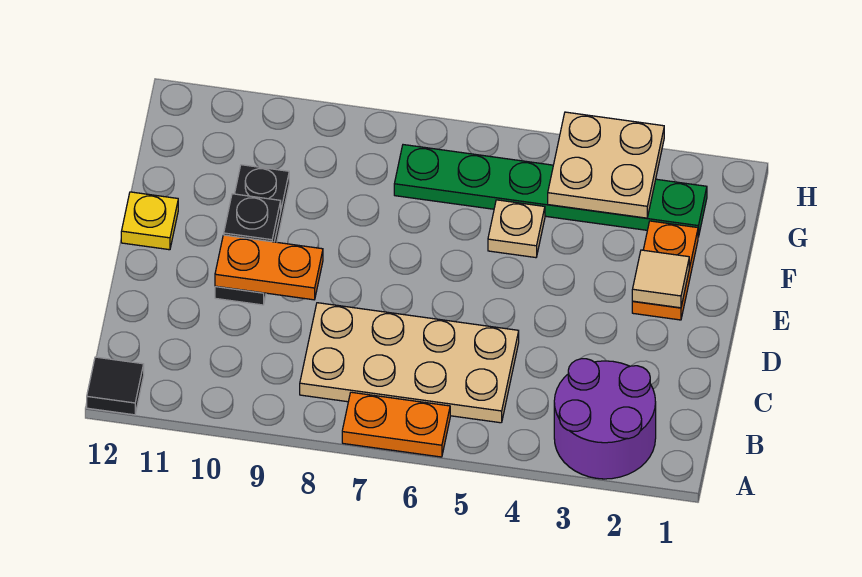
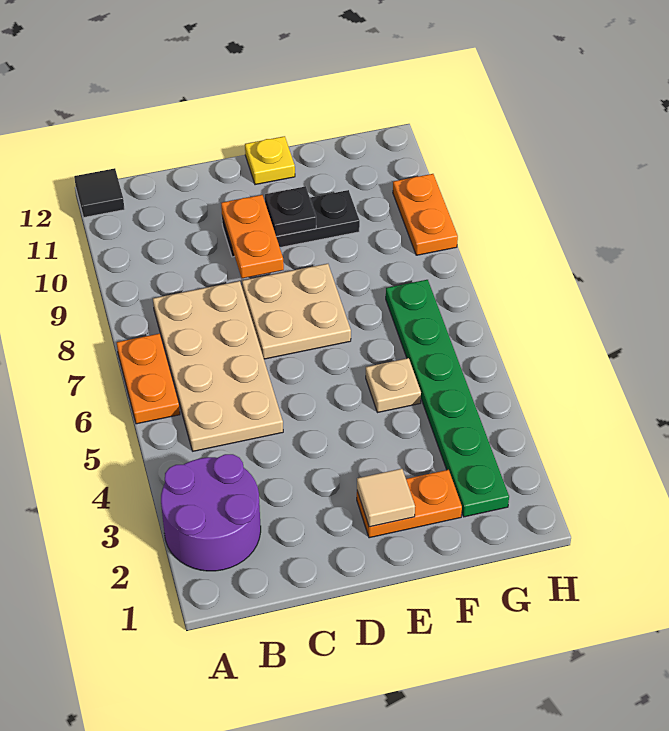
tan 2x2 plate [548,112,664,218] -> tan 2x2 plate moved to [242,264,351,359]
none -> orange 1x2 plate [393,174,458,255]

